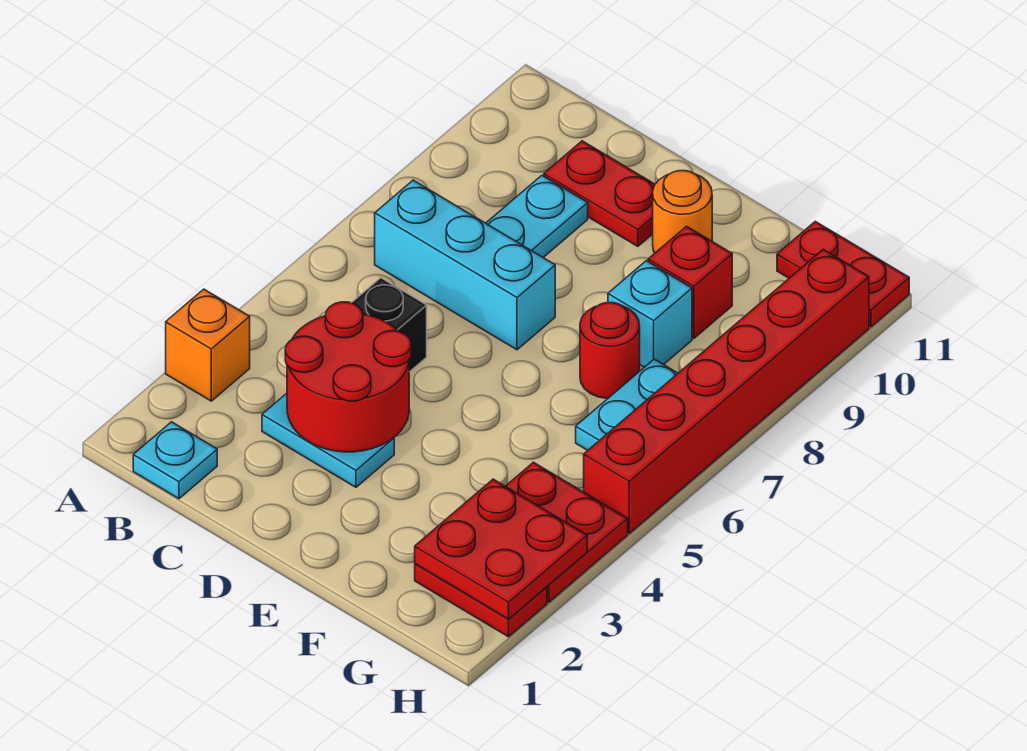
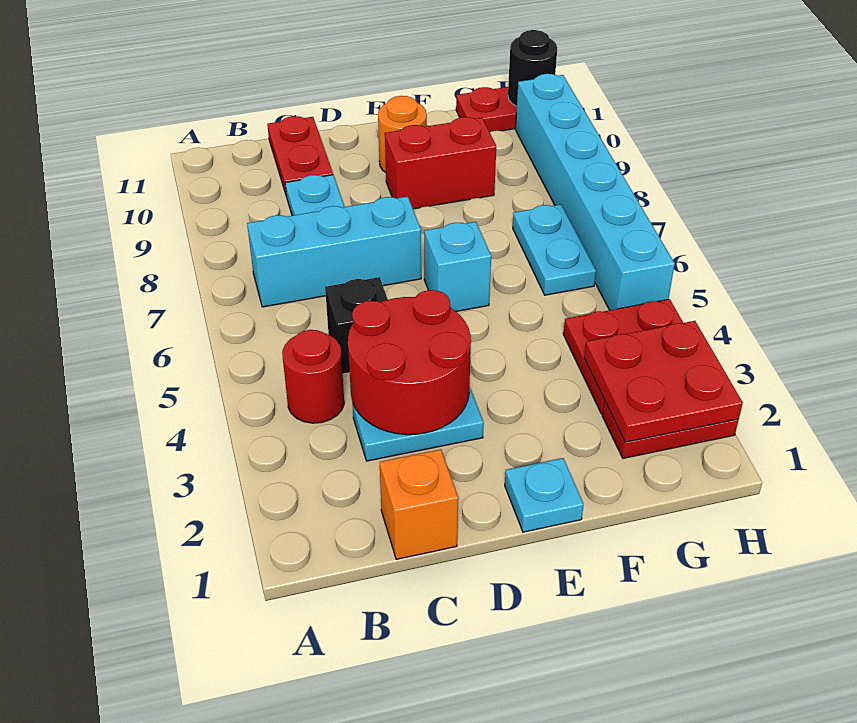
orange 1x1 brick [166,289,250,401] -> orange 1x1 brick moved to [380,449,458,560]
cyan 1x1 plate [133,422,217,499] -> cyan 1x1 plate moved to [505,458,584,532]
red 1x2 plate [544,141,655,246] -> red 1x2 plate turned to [267,116,333,194]
red 1x1 round brick [580,303,640,399] -> red 1x1 round brick moved to [282,330,344,423]
cyan 1x1 brick [608,261,692,367] -> cyan 1x1 brick moved to [424,222,491,311]
red 1x1 brick [648,226,732,338] -> red 1x2 brick [385,117,496,209]
red 1x6 brick [584,249,869,533] -> cyan 1x6 brick [516,74,675,310]
none -> black 1x1 round brick [508,30,557,106]

